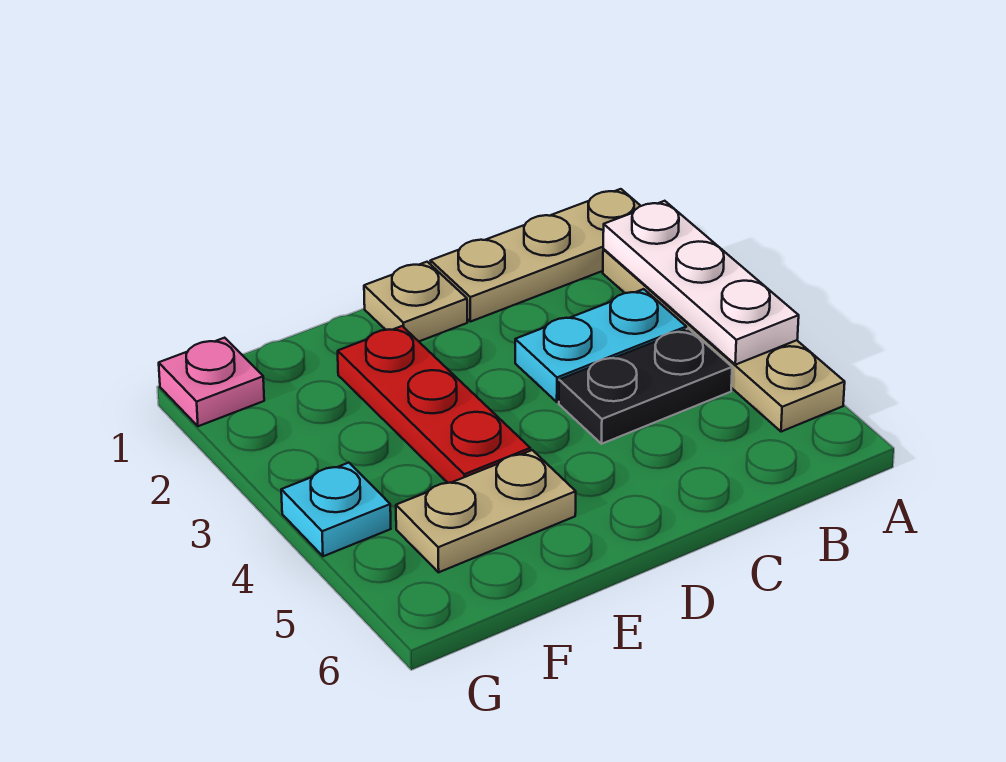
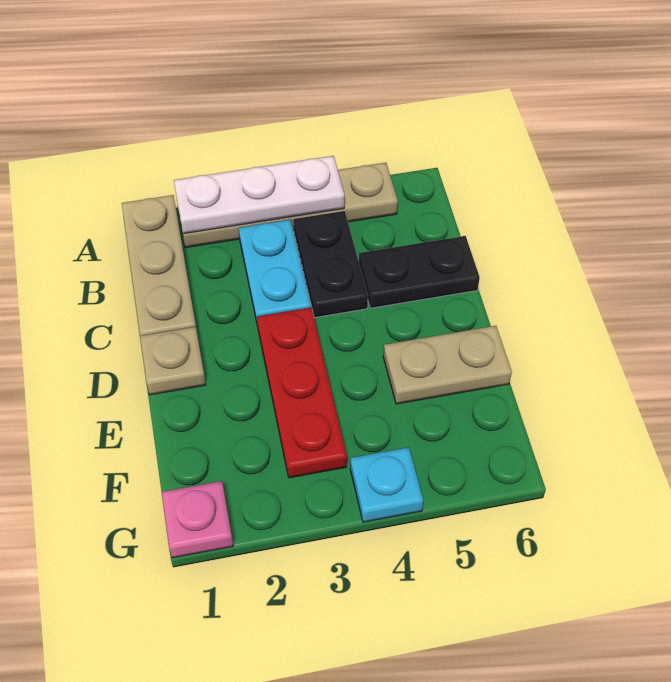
none -> black 1x2 plate [359,236,480,308]
red 1x3 plate [338,326,531,483] -> red 1x3 plate turned to [257,307,347,478]
tan 1x2 plate [396,450,576,572] -> tan 1x2 plate turned to [383,326,512,404]

